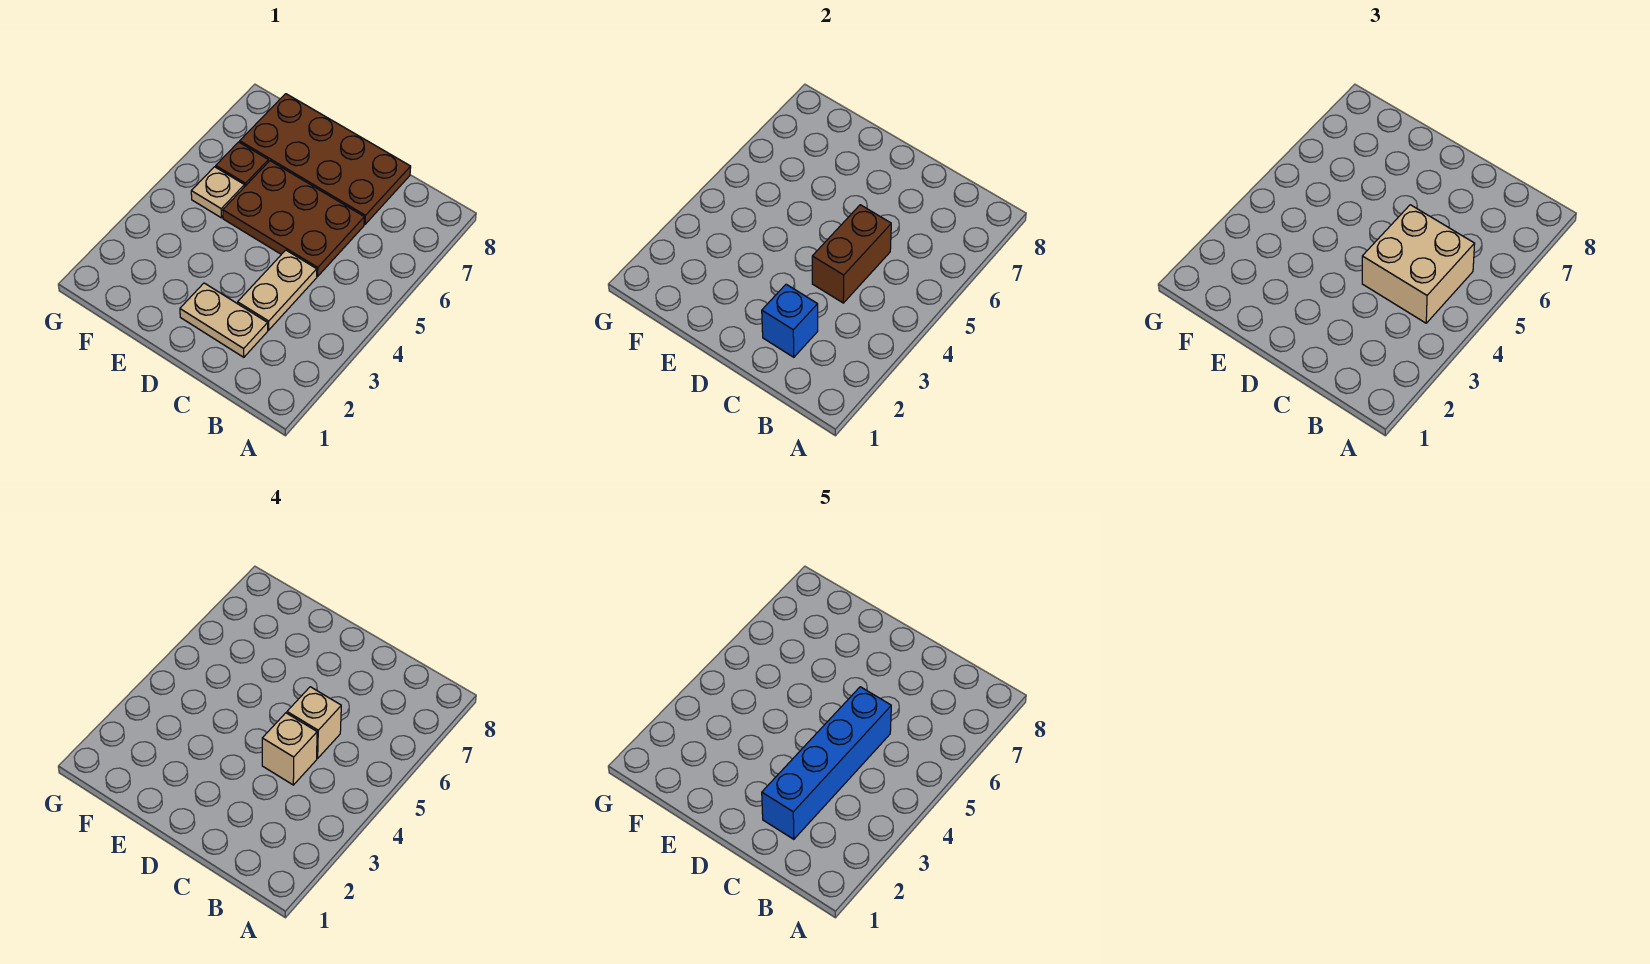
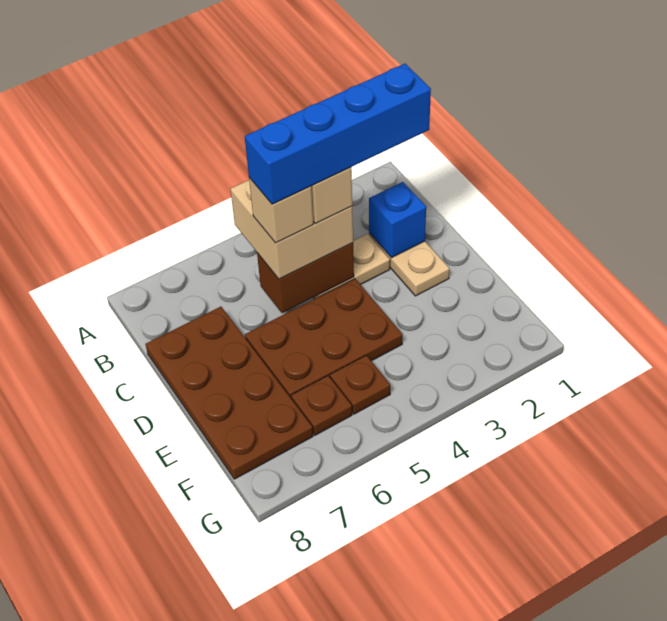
brown 2x3 plate [223,161,364,276] -> brown 2x3 plate turned to [245,279,402,398]
tan 1x1 plate [191,167,244,218] -> brown 1x1 plate [330,355,390,414]

